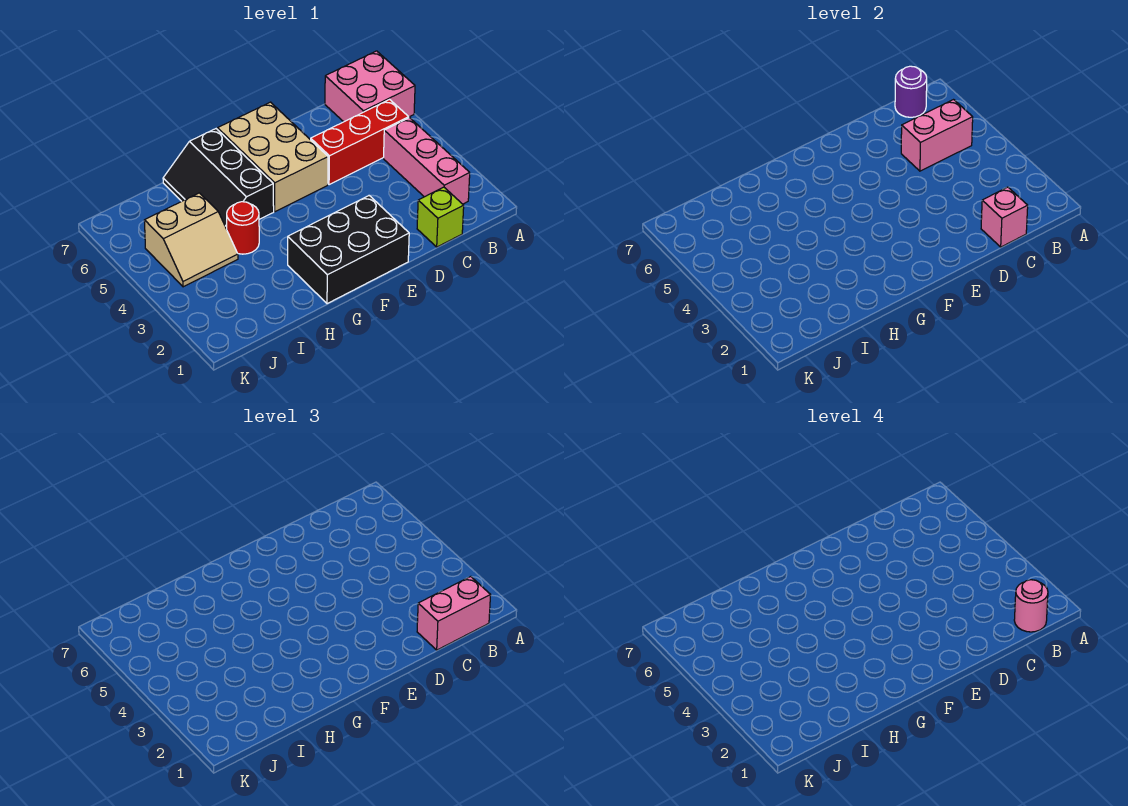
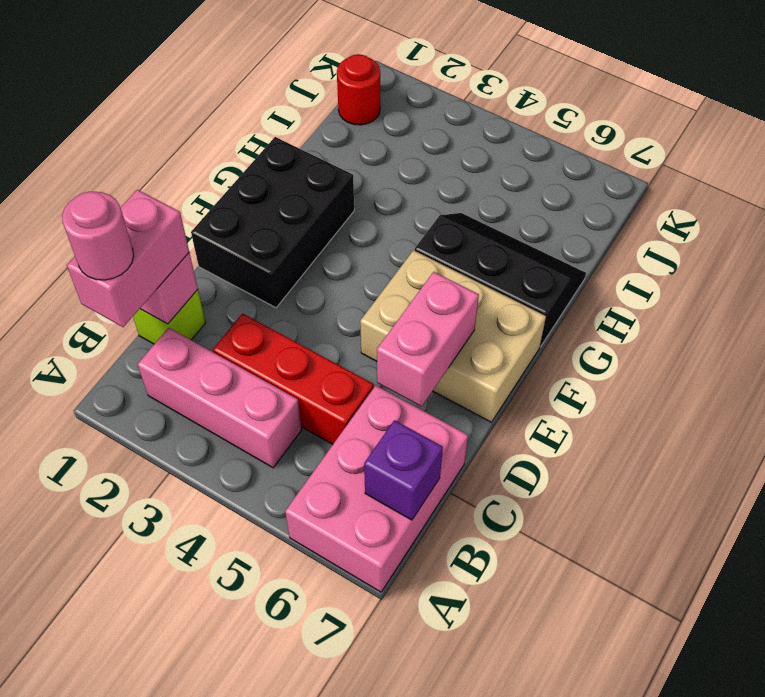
pink 2x2 brick [325,51,415,122] -> pink 2x3 brick [285,386,468,592]
red 1x3 brick [311,100,409,185] -> red 1x3 brick turned to [213,314,374,444]
pink 1x2 brick [901,100,973,171] -> pink 1x2 brick moved to [377,272,479,407]
purple 1x1 round brick [895,66,927,117] -> purple 1x1 brick [364,420,443,520]
red 1x1 round brick [227,202,259,254] -> red 1x1 round brick moved to [337,54,380,125]
tan 2x2 slope [144,193,238,287] -> none

